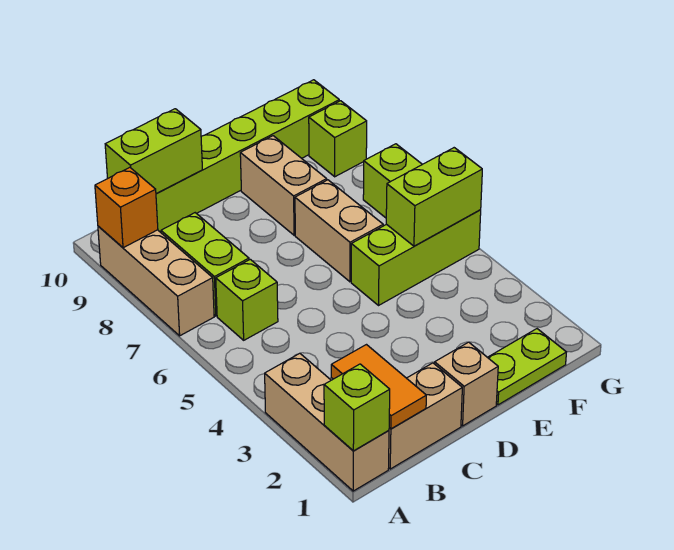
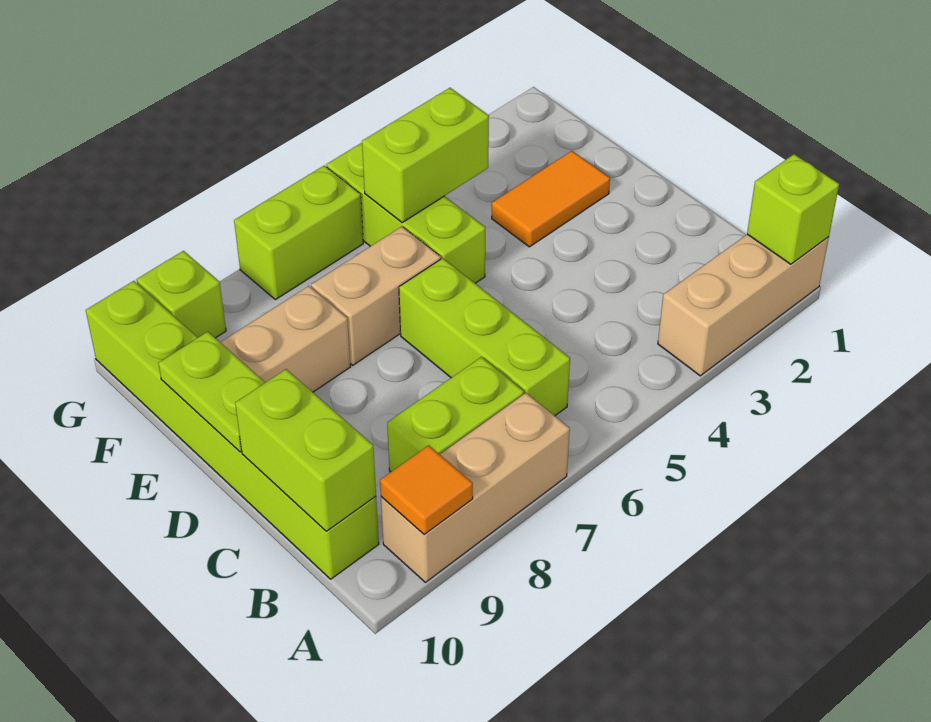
orange 1x1 brick [95,168,158,248] -> orange 1x1 tile [380,445,473,535]
tan 1x2 brick [389,363,462,469] -> none
orange 1x2 tile [331,345,426,429] -> orange 1x2 tile moved to [492,151,610,247]
lime 1x1 brick [216,259,278,340] -> lime 1x3 brick [399,258,570,416]
tan 1x1 brick [435,342,498,426] -> none
lime 1x2 plate [488,329,566,405] -> lime 1x2 plate moved to [158,332,265,452]
lime 1x2 brick [386,148,482,246] -> lime 1x2 brick turned to [362,88,489,222]

